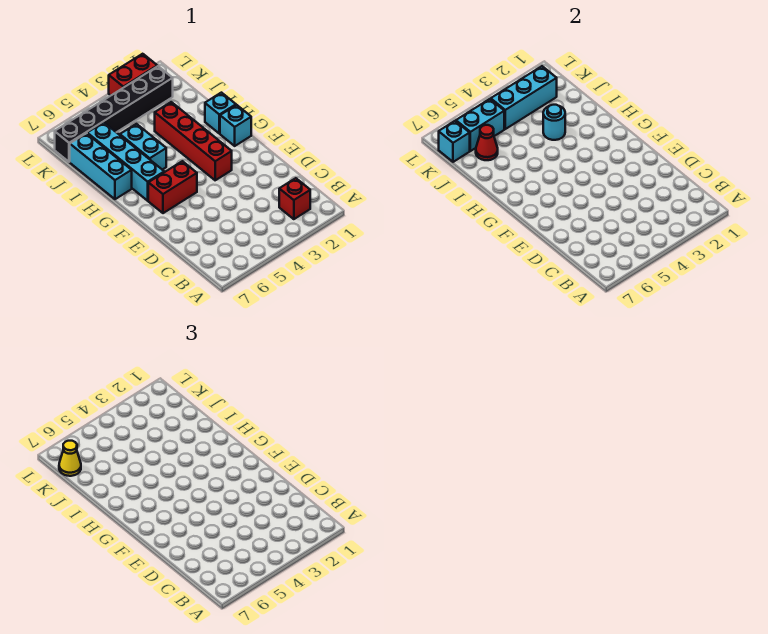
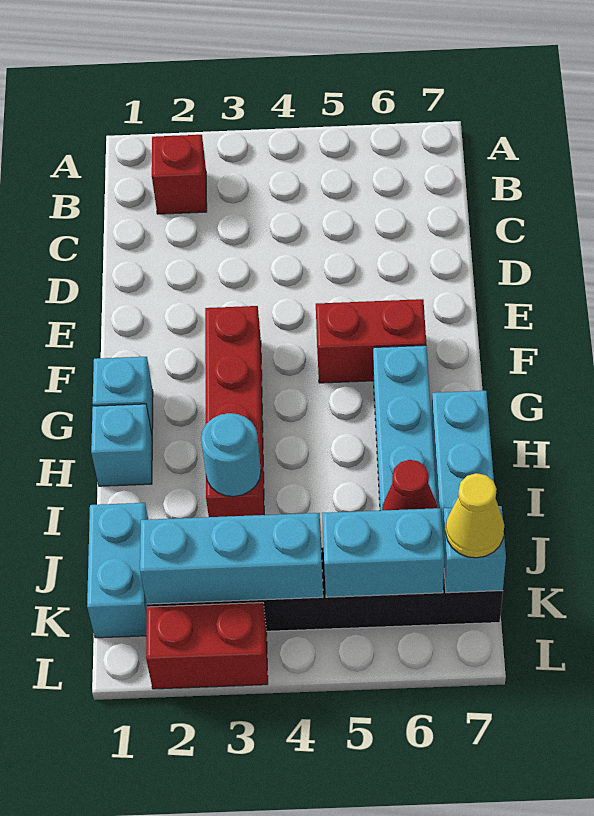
cyan 1x2 brick [120,124,166,170] -> cyan 1x2 brick moved to [87,503,148,638]

